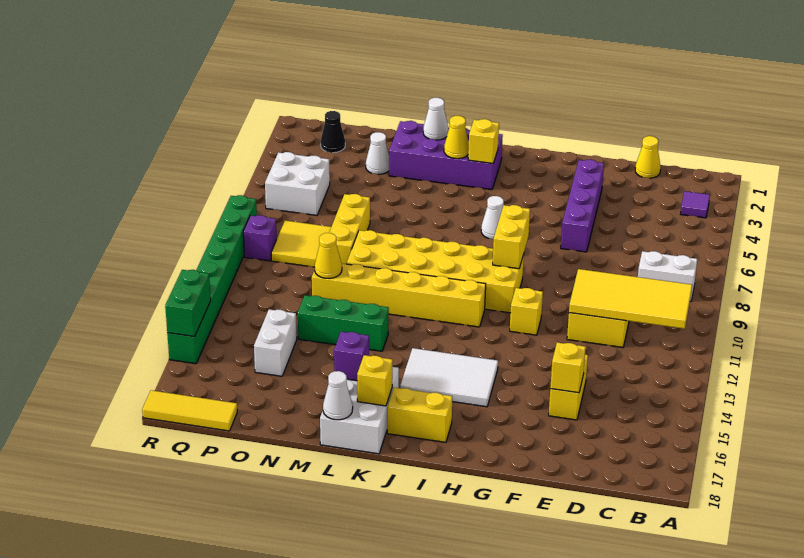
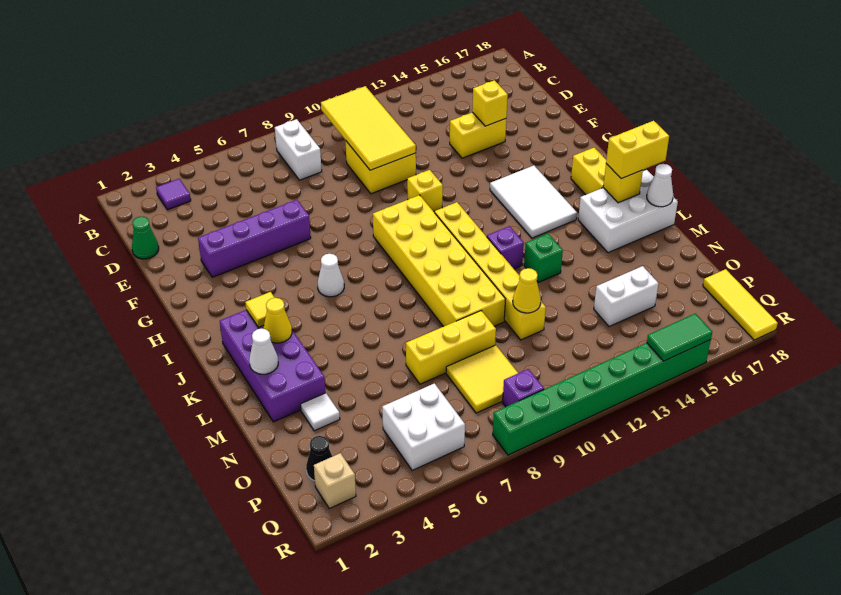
yellow 1x1 cone [635,136,661,178] -> green 1x1 cone [132,216,159,259]
yellow 1x2 brick [493,205,530,269] -> yellow 1x2 brick moved to [606,121,669,179]
yellow 1x1 brick [468,119,499,163] -> yellow 1x1 tile [245,292,275,327]
green 1x3 brick [298,295,389,351] -> green 1x1 brick [524,234,563,282]
purple 1x1 brick [334,332,369,381] -> purple 1x1 brick moved to [487,226,524,269]
white 1x1 cone [366,132,389,174] -> white 1x1 tile [301,393,340,431]
none -> tan 1x1 brick [314,453,356,509]
green 1x2 brick [165,270,211,337] -> green 1x2 tile [647,314,712,361]

